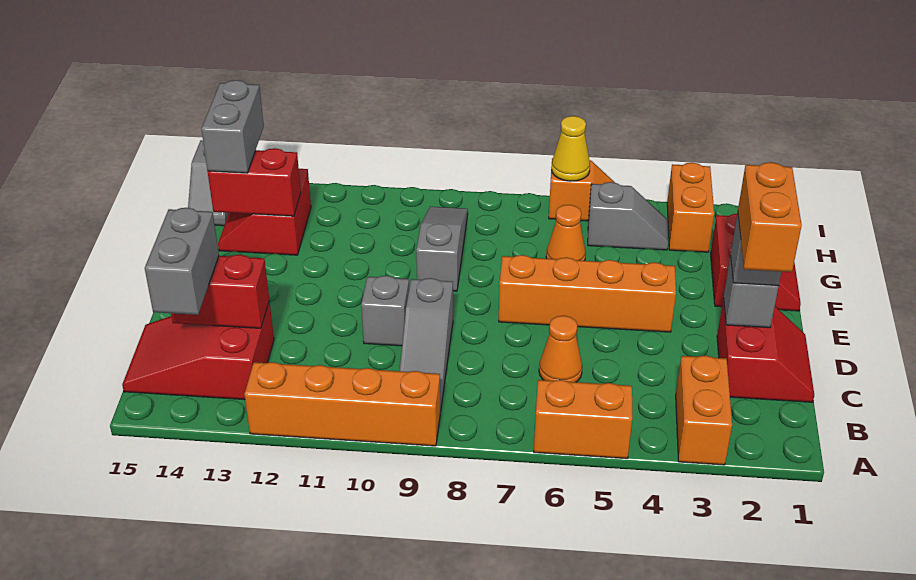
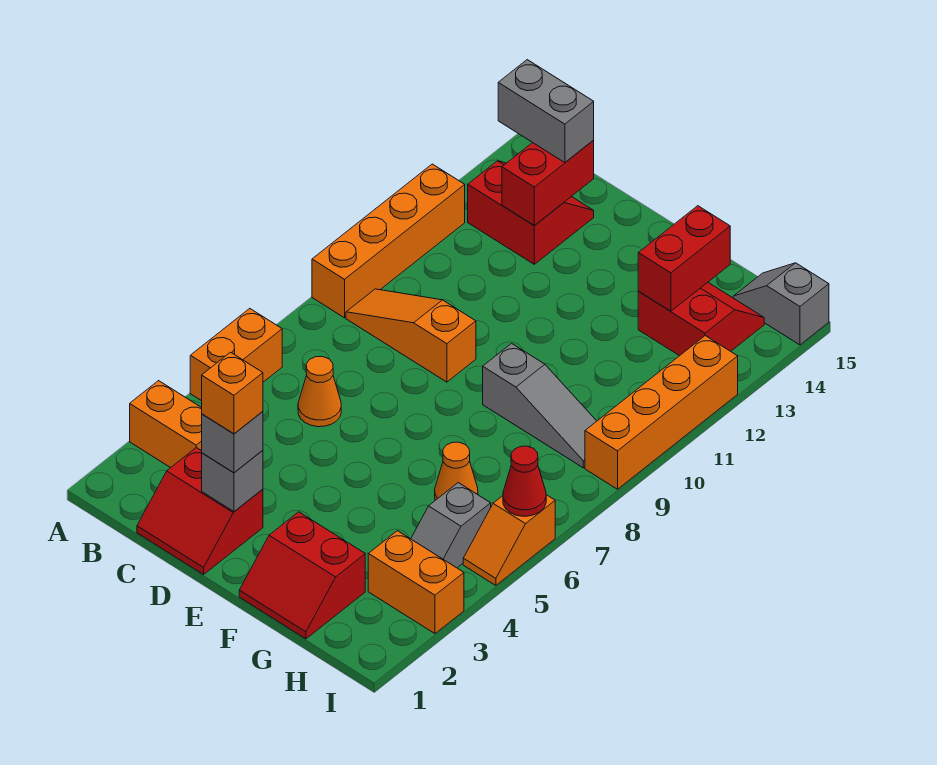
grey 1x3 slope [400,278,453,412] -> orange 1x3 slope [346,289,476,382]
red 2x3 slope [122,301,274,400] -> red 2x2 slope [468,161,594,264]
orange 1x2 brick [738,162,802,272] -> orange 1x1 brick [202,352,263,434]
grey 1x1 brick [361,276,409,346] -> none
orange 1x4 brick [499,255,676,332] -> orange 1x4 brick moved to [585,336,738,489]
grey 1x2 brick [201,80,264,173] -> none
yellow 1x1 cone [551,116,590,181] -> red 1x1 cone [503,446,546,516]

